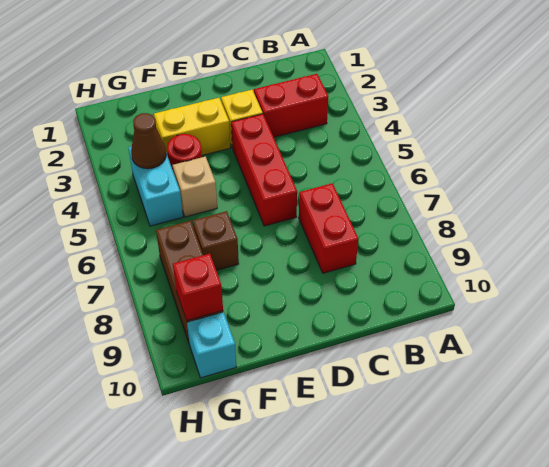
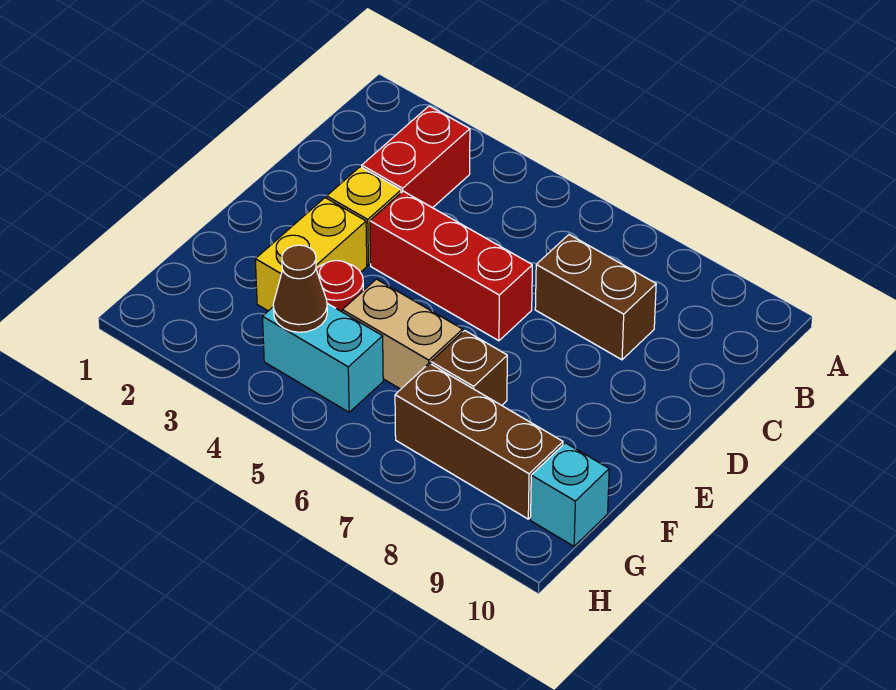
red 1x2 brick [299,183,358,273] -> brown 1x2 brick [535,235,656,360]
tan 1x1 brick [173,157,217,217] -> tan 1x2 brick [342,279,463,389]
red 1x1 brick [173,254,223,321] -> none

